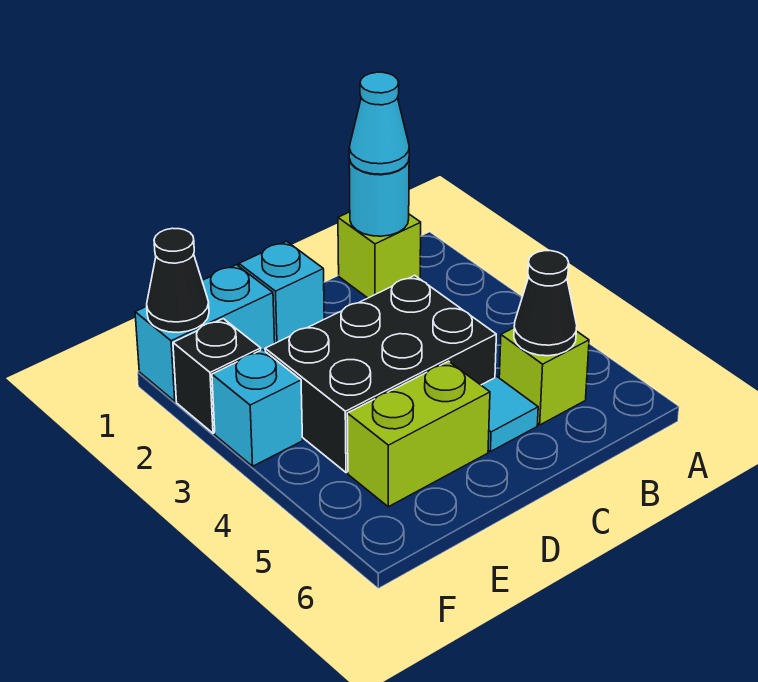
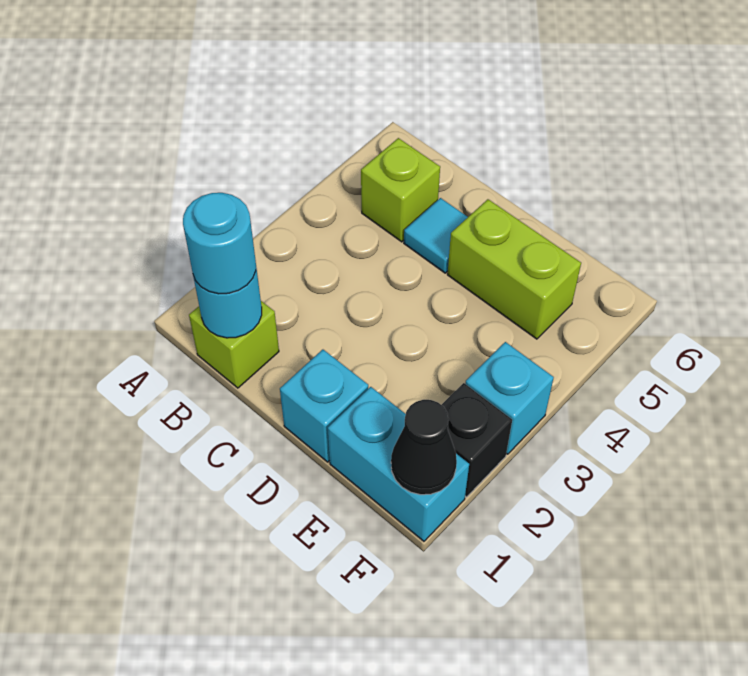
cyan 1x1 cone [349,72,409,174] -> cyan 1x1 round brick [183,193,256,294]
black 1x1 cone [514,251,577,356] -> none
black 2x3 brick [265,275,496,473] -> none

